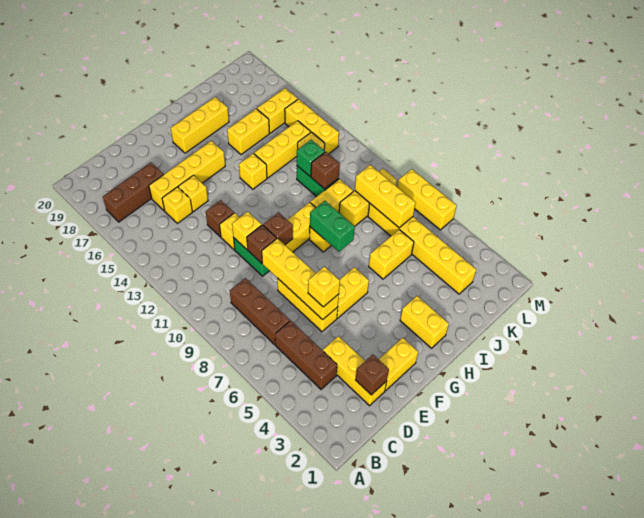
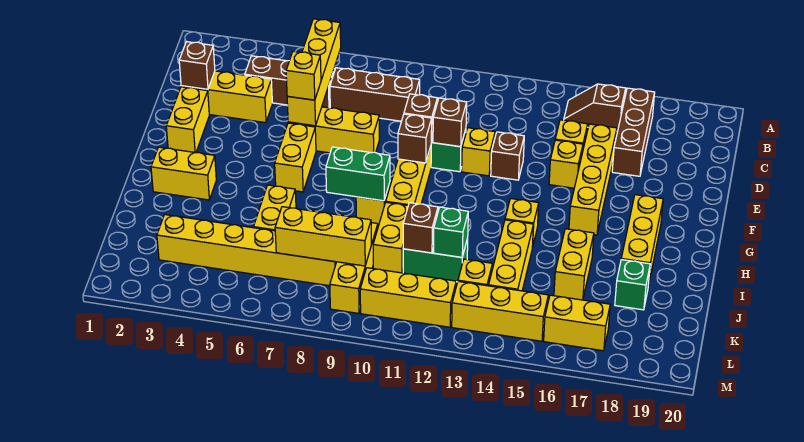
none -> brown 1x2 slope [564,84,626,131]
yellow 1x4 brick [262,238,339,320] -> yellow 1x4 brick turned to [287,19,341,126]
yellow 1x1 brick [232,212,262,250] -> brown 1x1 brick [433,98,467,147]
none -> green 1x1 brick [615,260,650,310]
yellow 1x2 brick [257,88,298,133] -> yellow 1x2 brick turned to [544,295,610,351]
yellow 1x3 brick [397,169,457,230] -> yellow 1x3 brick moved to [360,268,456,327]

